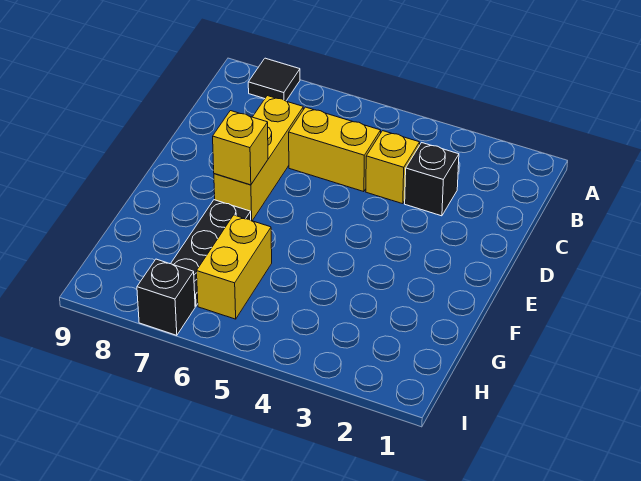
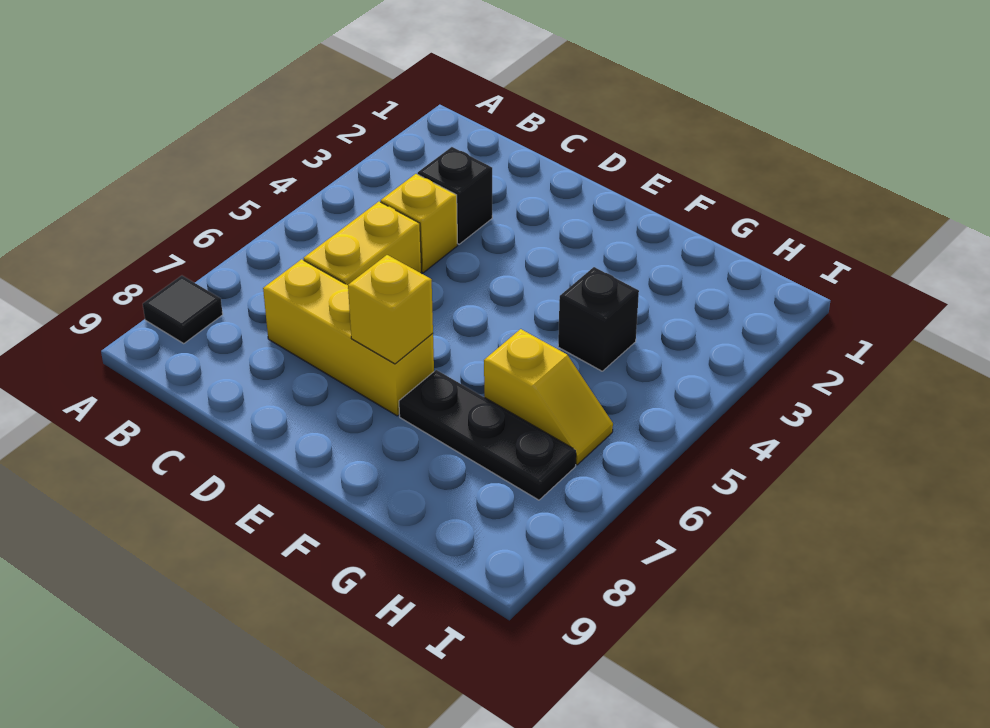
yellow 1x2 brick [197,215,272,319] -> yellow 1x2 slope [484,329,613,465]
black 1x1 brick [137,259,195,335] -> black 1x1 brick moved to [558,267,639,371]

